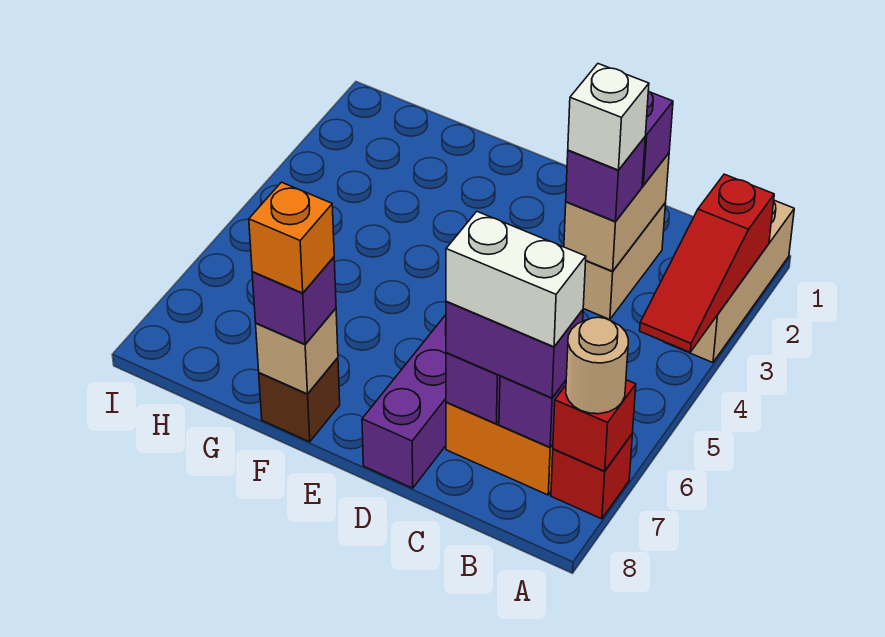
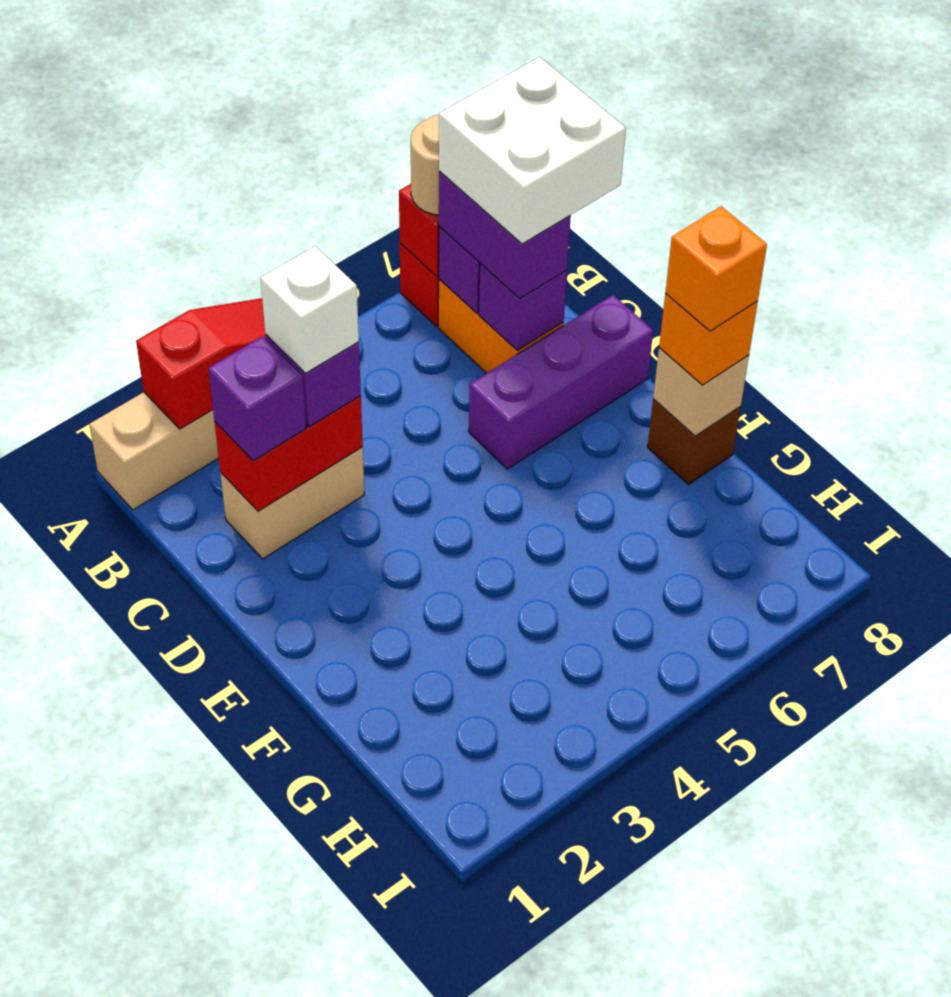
white 1x2 brick [446,212,586,347] -> white 2x2 brick [439,57,626,244]
tan 1x2 brick [564,153,669,271] -> red 1x2 brick [215,396,363,511]
purple 1x1 brick [252,257,336,344] -> orange 1x1 brick [659,293,758,385]

